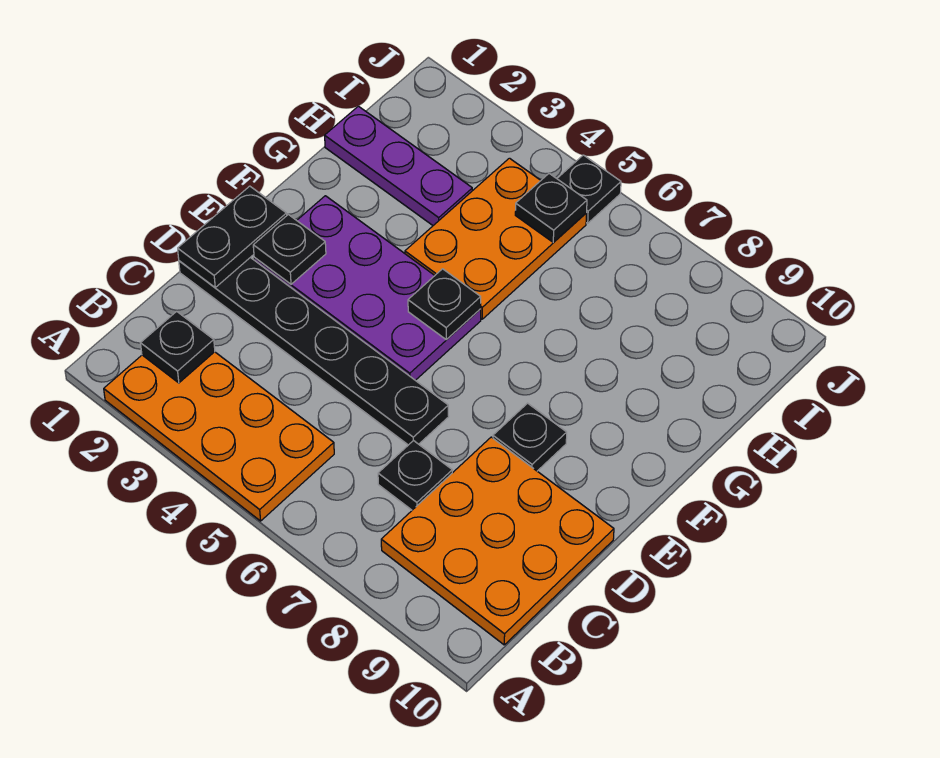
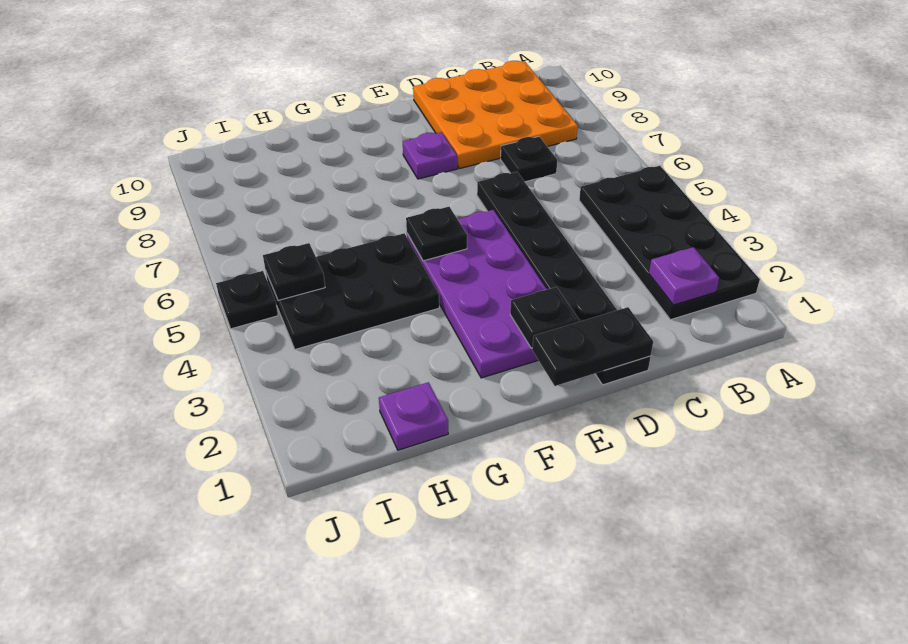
orange 2x4 plate [104,352,334,521] -> black 2x4 plate [579,166,760,320]
black 1x1 plate [141,311,215,383] -> purple 1x1 plate [649,247,719,305]
black 1x1 plate [493,403,567,471] -> purple 1x1 plate [403,132,457,179]
orange 2x3 plate [405,158,587,319] -> black 2x3 plate [266,233,439,349]
purple 1x3 plate [325,106,472,225] -> purple 1x1 plate [379,382,448,450]

